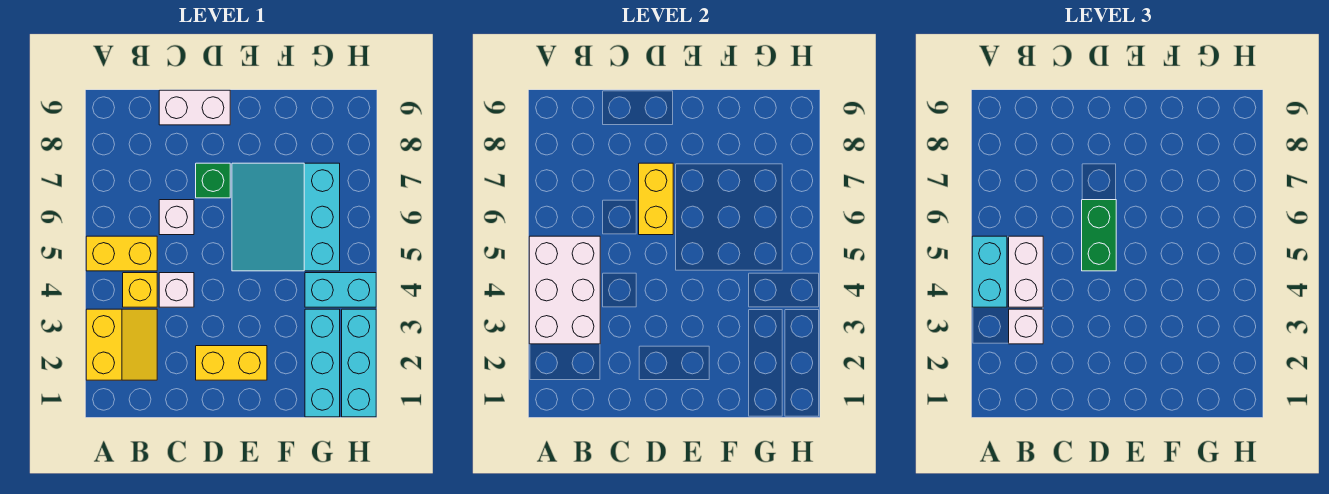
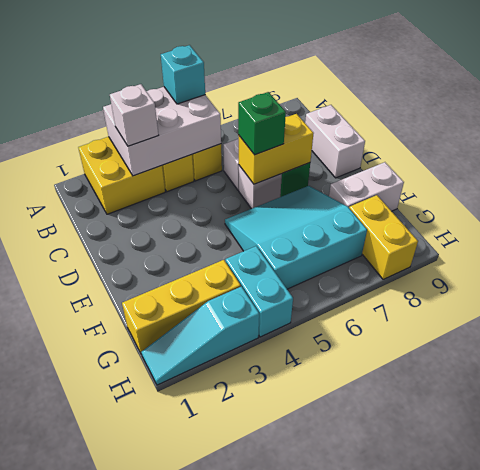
yellow 2x2 slope [86,309,157,380] -> yellow 2x2 brick [78,137,165,214]
cyan 1x2 brick [972,236,1007,307] -> cyan 1x1 brick [161,45,205,104]
white 1x2 brick [1009,236,1043,307] -> white 1x2 brick moved to [329,162,404,211]
white 1x1 brick [159,273,194,307] -> white 1x1 brick moved to [239,166,282,209]
yellow 1x2 brick [196,346,267,380] -> yellow 1x2 brick moved to [349,195,418,280]
green 1x2 brick [1082,200,1116,271] -> green 1x1 brick [238,92,286,155]
cyan 1x3 brick [305,309,340,417] -> yellow 1x3 brick [122,260,241,354]
cyan 1x3 brick [342,309,376,417] -> cyan 1x3 slope [141,287,259,385]

